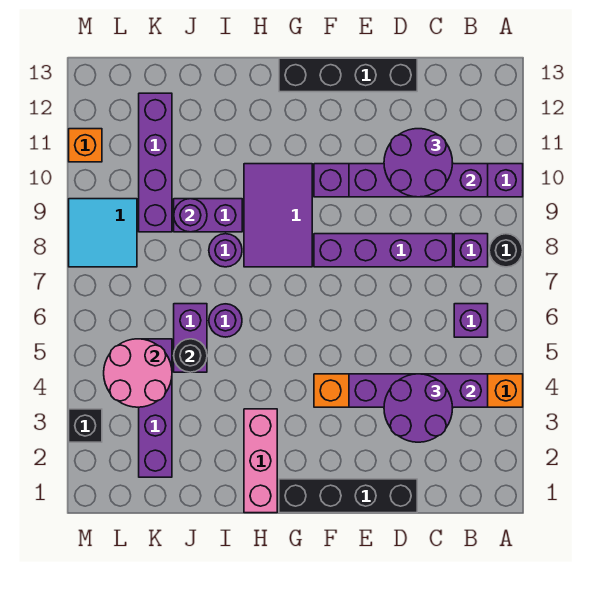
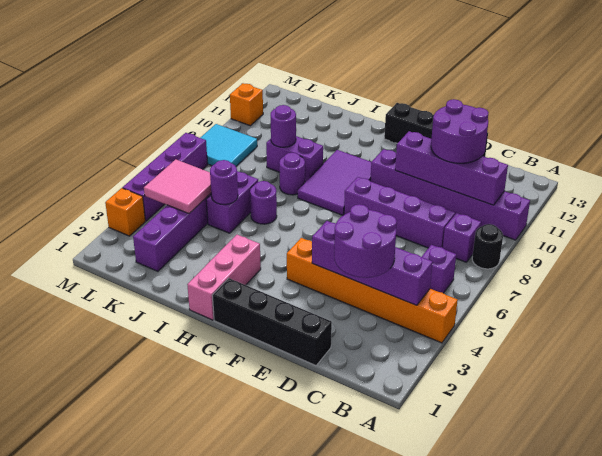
black 1x1 round brick [174,339,207,372] -> purple 1x1 round brick [210,160,238,205]
pink 2x2 round brick [104,339,172,407] -> pink 2x2 tile [144,159,211,214]
purple 1x4 brick [139,93,172,232] -> purple 1x4 brick moved to [123,133,208,221]
black 1x1 brick [69,409,102,442] -> orange 1x1 brick [105,188,145,236]

